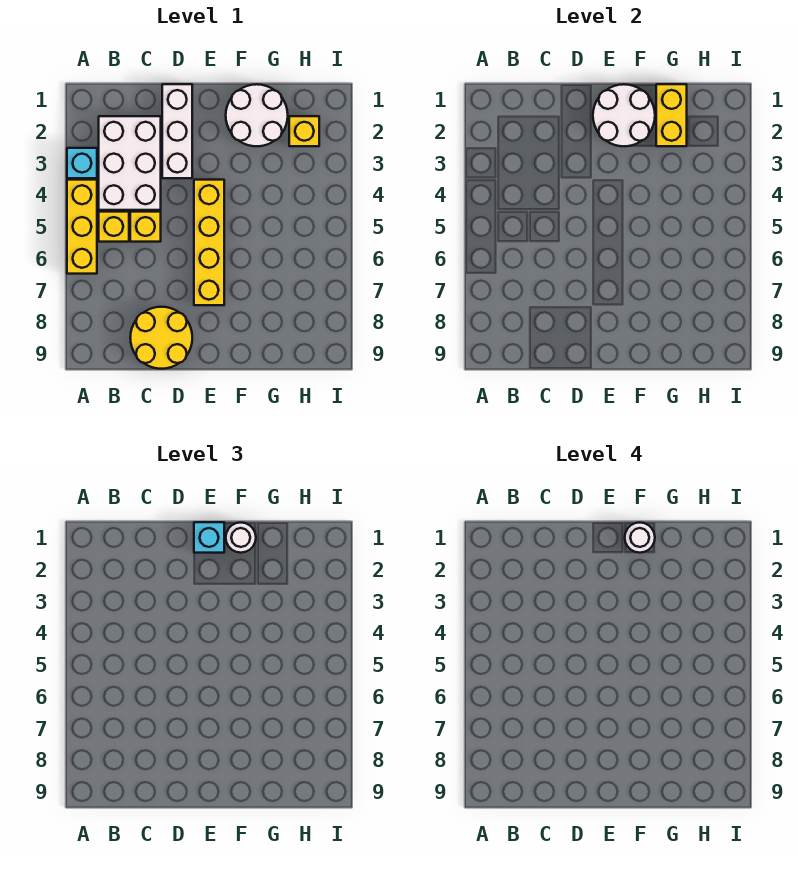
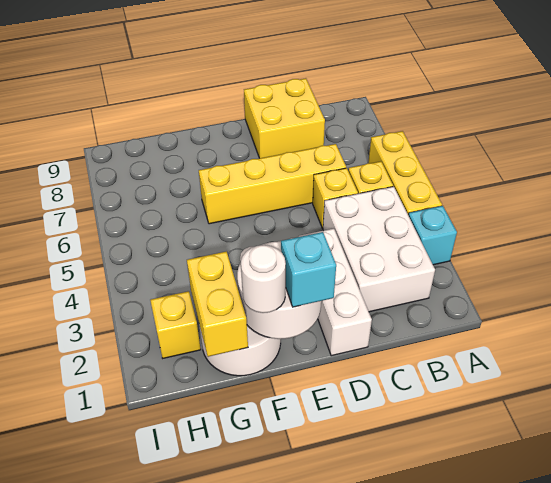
yellow 2x2 round brick [130,307,192,369] -> yellow 2x2 brick [244,78,325,158]
yellow 1x4 brick [194,180,224,305] -> yellow 1x4 brick turned to [199,144,346,224]
white 1x1 round brick [625,523,655,553] -> none

